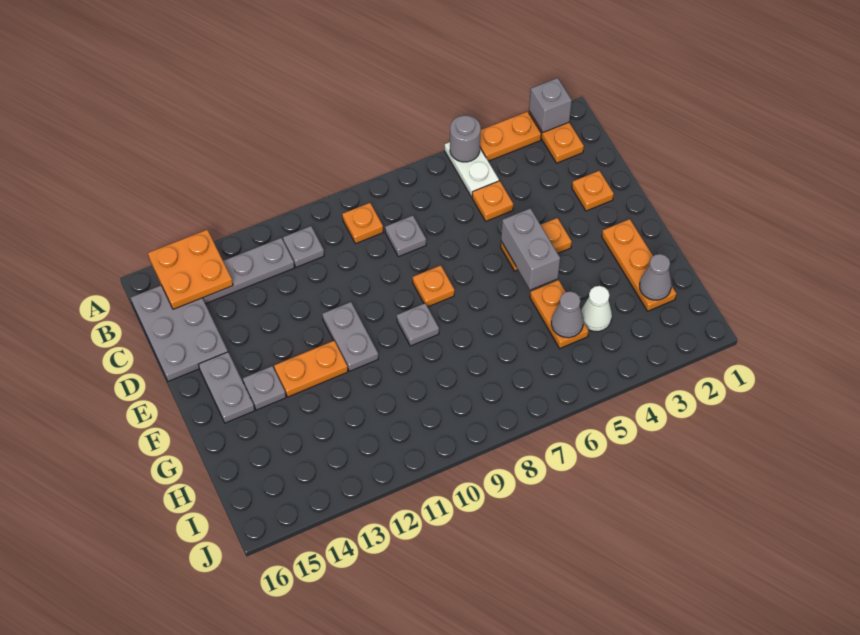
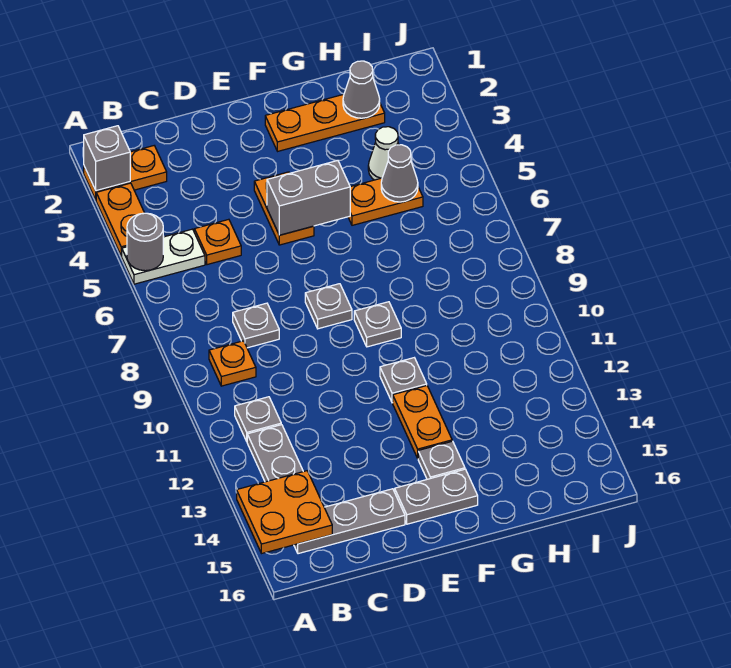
grey 2x3 plate [131,285,228,381] -> grey 1x3 plate [294,489,405,554]
orange 1x1 plate [572,171,614,211] -> none
orange 1x1 plate [413,265,455,307] -> grey 1x1 plate [305,284,352,329]
grey 1x2 plate [322,302,378,371] -> grey 1x1 plate [380,358,427,403]

